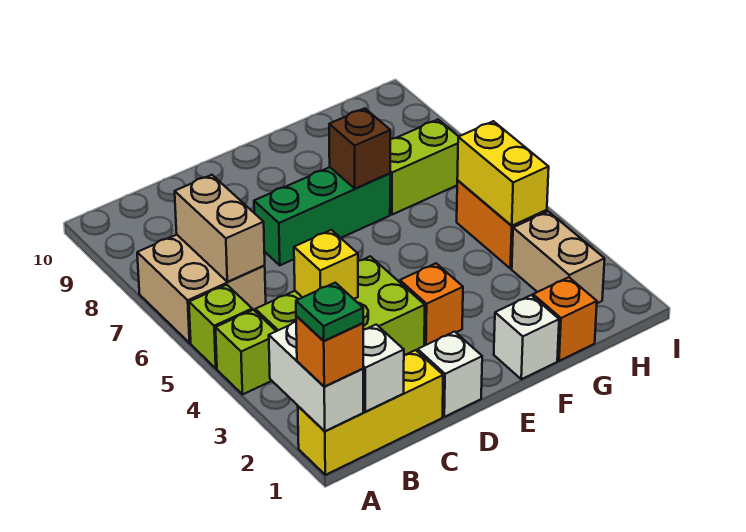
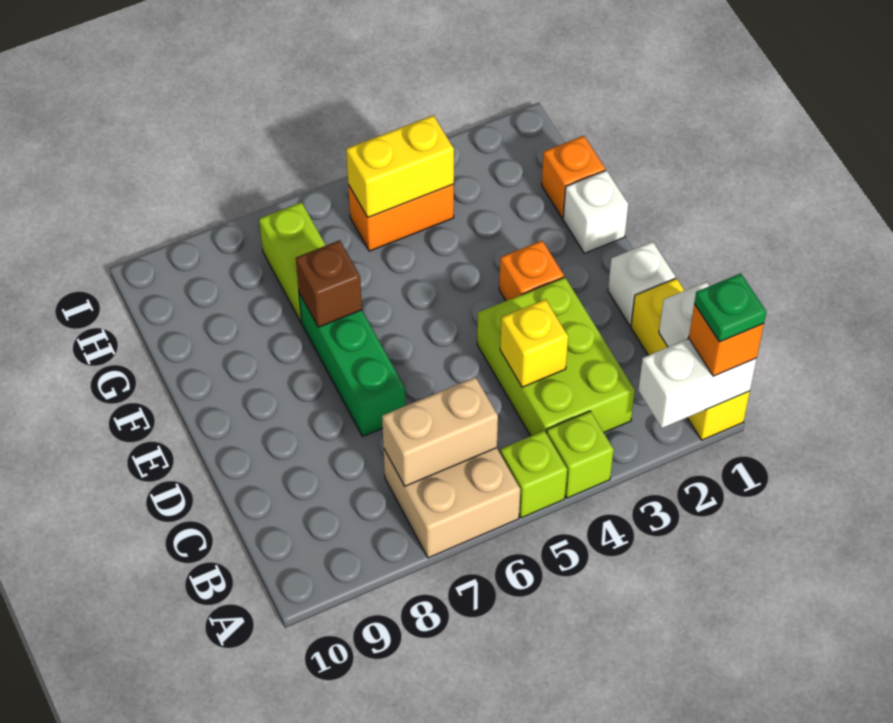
tan 1x2 brick [512,211,605,303] -> none

